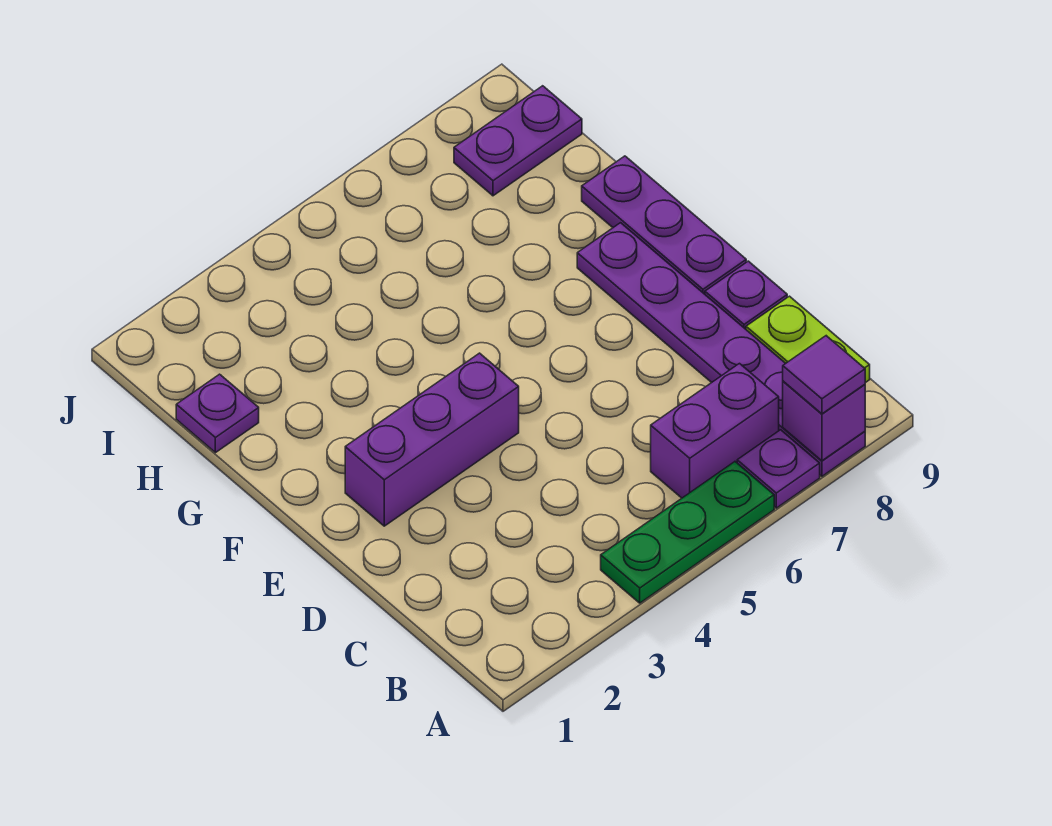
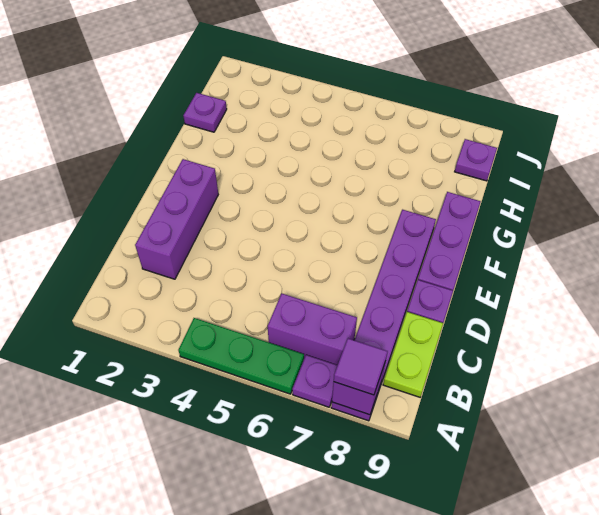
purple 1x3 brick [345,353,519,526] -> purple 1x3 brick turned to [135,159,218,279]
purple 1x2 plate [454,86,582,196] -> purple 1x1 plate [455,139,497,181]

